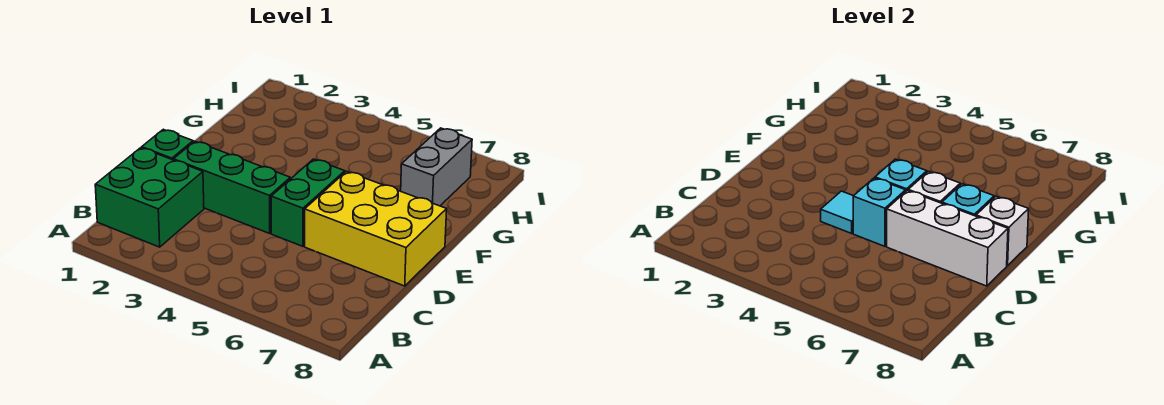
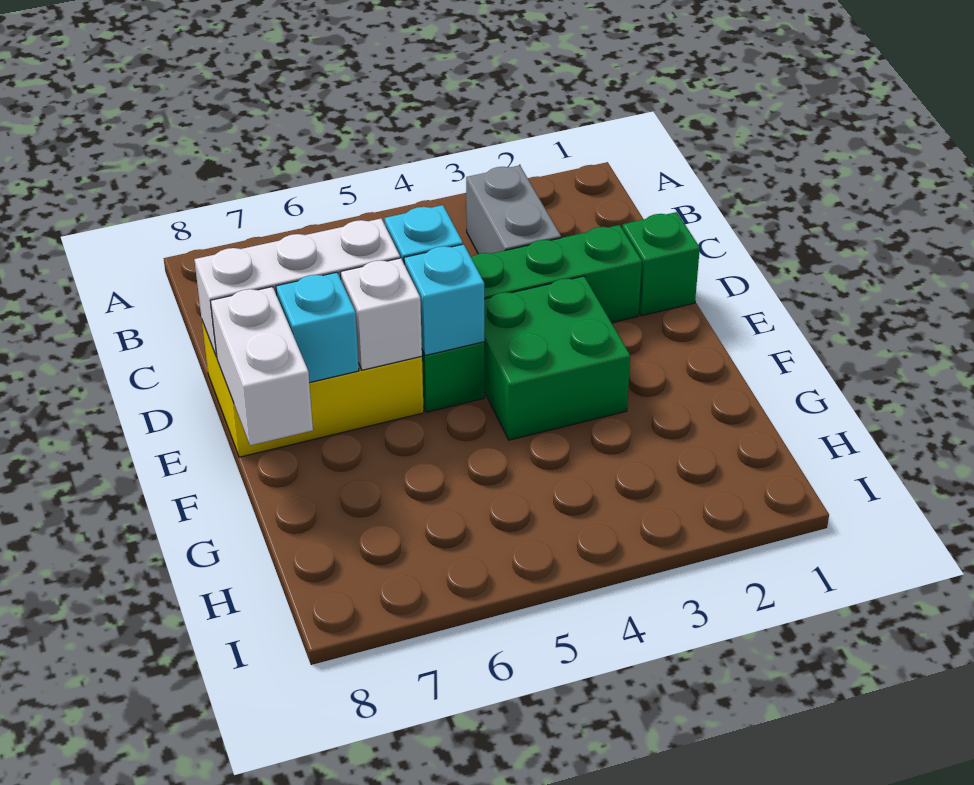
green 2x2 brick [95,148,204,247] -> green 2x2 brick moved to [484,276,630,440]
cyan 1x1 tile [821,191,853,234] -> none
white 1x1 brick [976,197,1029,266] -> white 1x2 brick [211,287,313,445]
grey 1x2 brick [401,128,472,206] -> grey 1x2 brick moved to [466,166,561,254]

